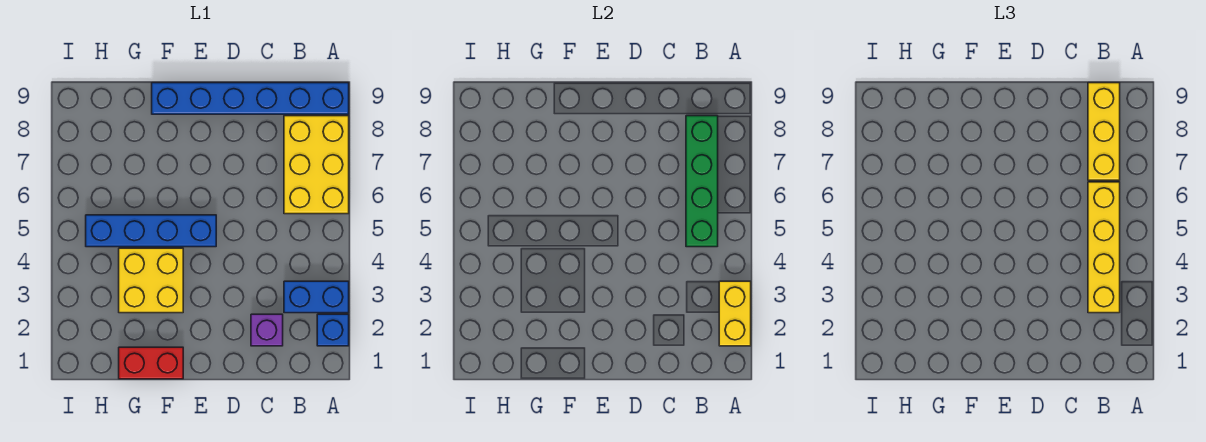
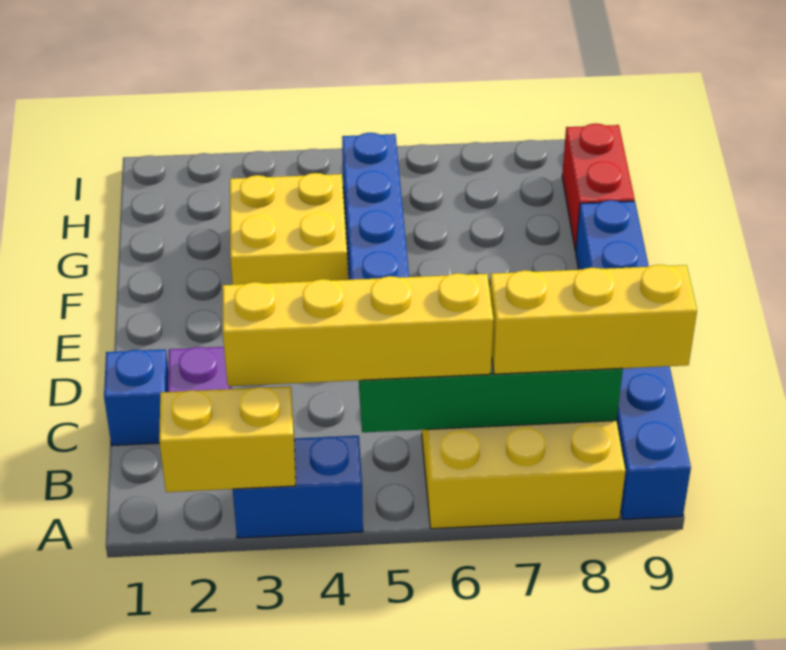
blue 1x1 brick [317,314,349,346] -> blue 1x1 brick moved to [104,349,168,446]
blue 1x2 brick [284,281,349,313] -> blue 1x2 brick turned to [233,436,363,538]
red 1x2 brick [119,347,183,379] -> red 1x2 brick moved to [562,124,635,251]

